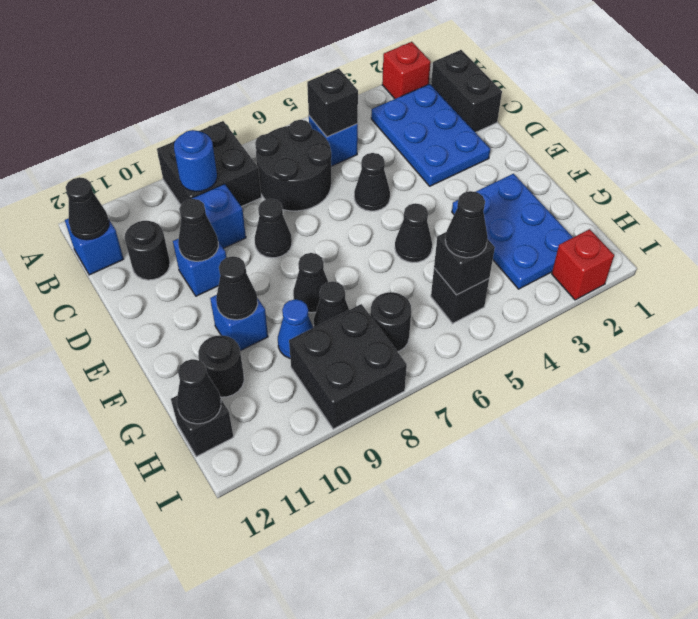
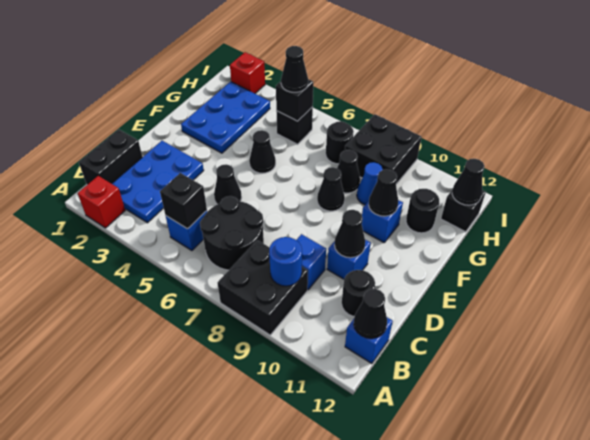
black 1x1 cone [255,199,292,258] -> none

